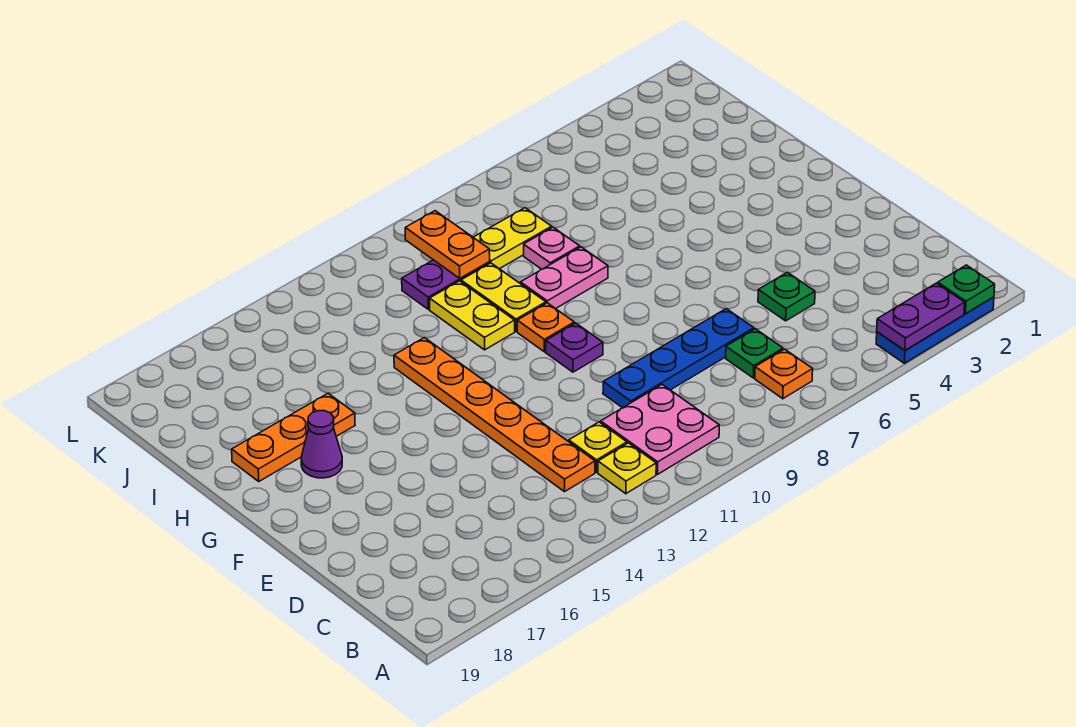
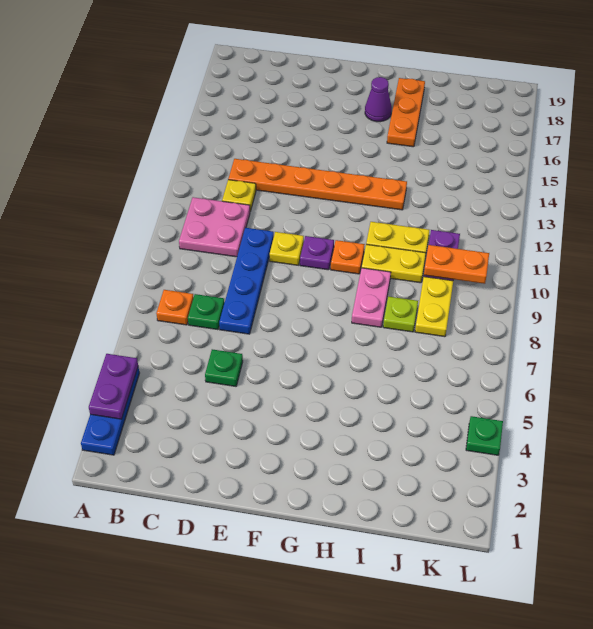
green 1x1 plate [938,265,995,314] -> green 1x1 plate moved to [466,416,503,455]
yellow 1x1 plate [598,443,656,494] -> yellow 1x1 plate moved to [270,232,304,265]
pink 1x1 plate [524,227,580,269] -> lime 1x1 plate [383,296,418,332]

